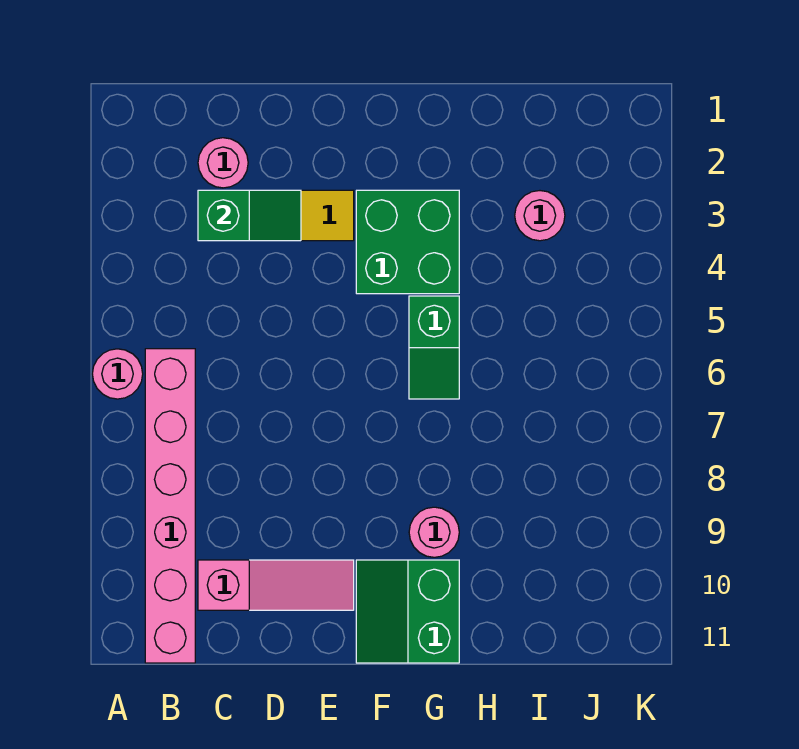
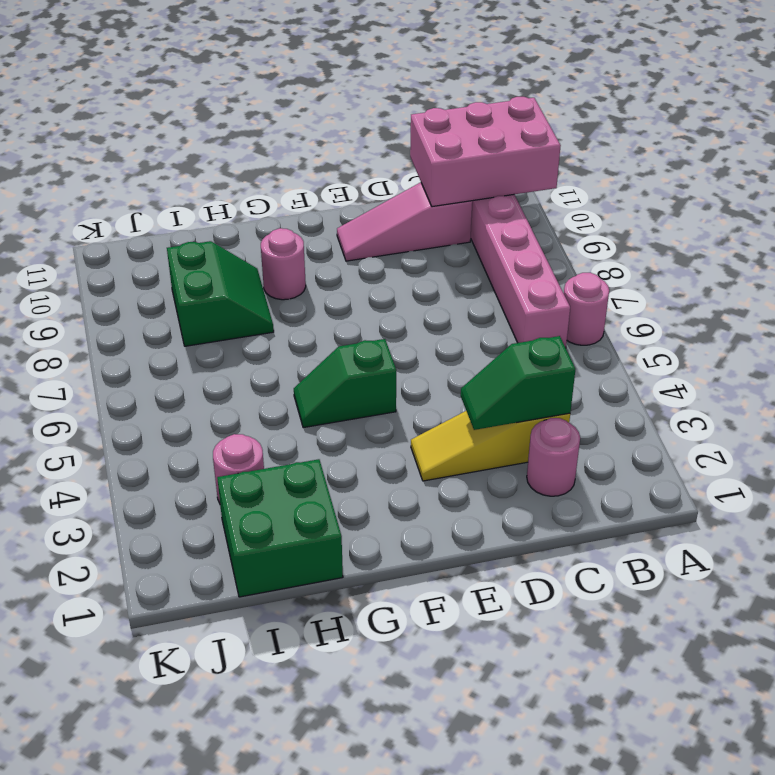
none -> pink 2x3 brick [410,97,561,207]
green 2x2 brick [356,190,459,294] -> green 2x2 brick moved to [217,459,343,597]
green 2x2 slope [356,560,459,663] -> green 2x2 slope moved to [167,241,274,346]
green 1x2 slope [409,296,459,399] -> green 1x2 slope turned to [294,339,396,428]

